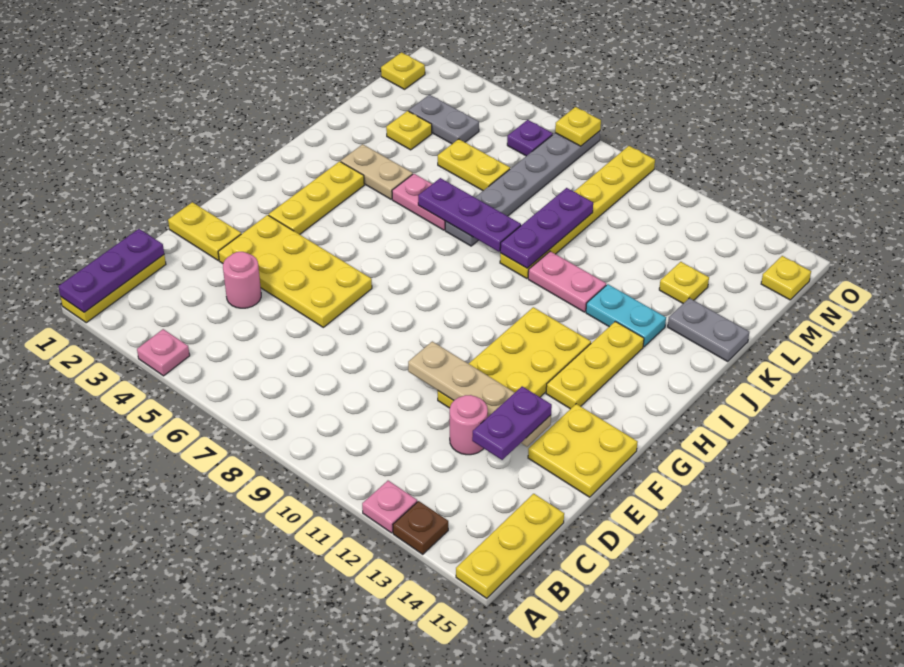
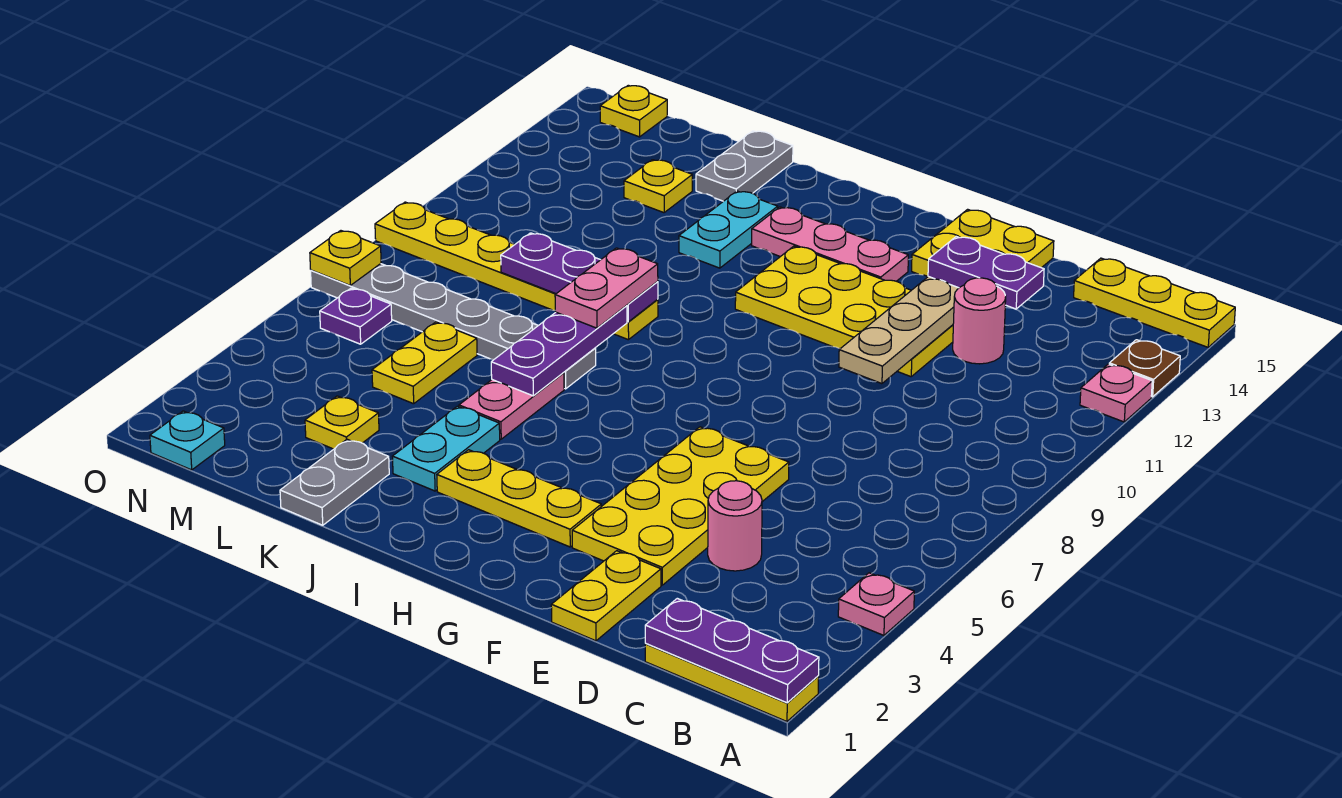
yellow 1x3 plate [546,321,644,409] -> pink 1x3 plate [752,207,908,281]
tan 1x2 plate [341,144,413,199] -> cyan 1x2 plate [392,406,500,491]
pink 1x2 plate [528,251,606,312] -> pink 1x2 plate moved to [555,248,658,328]
grey 1x2 plate [409,95,479,144] -> grey 1x2 plate moved to [280,439,389,525]
yellow 1x1 plate [381,52,425,89] -> cyan 1x1 plate [150,411,225,470]

